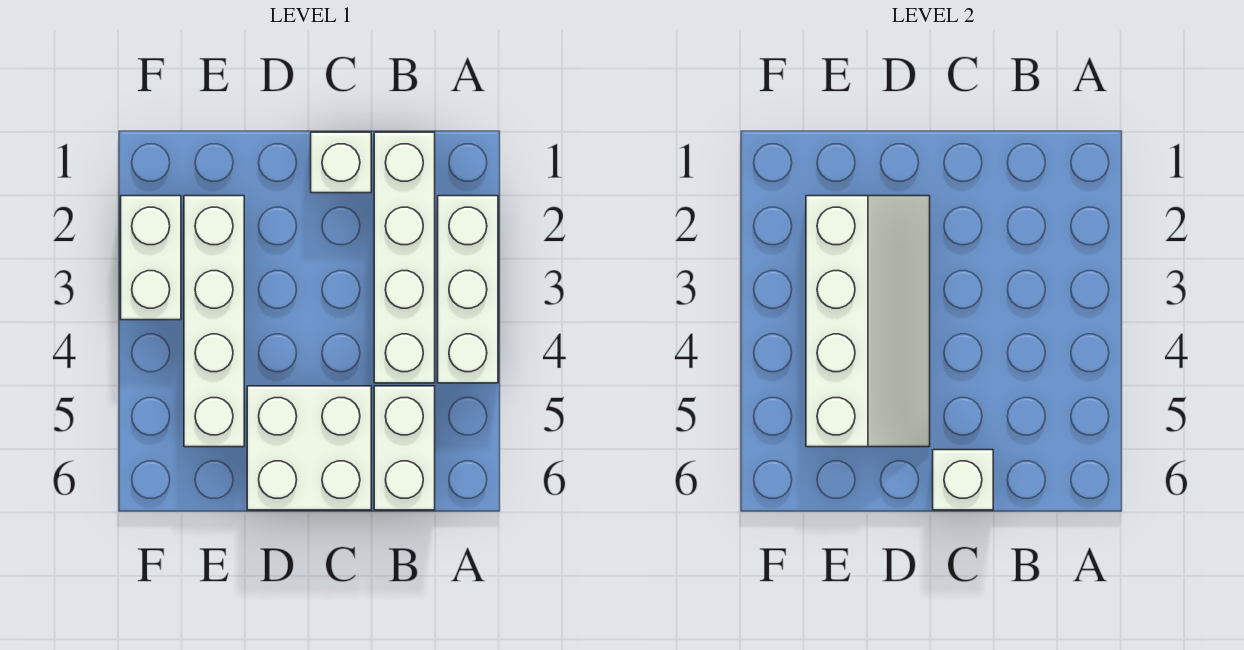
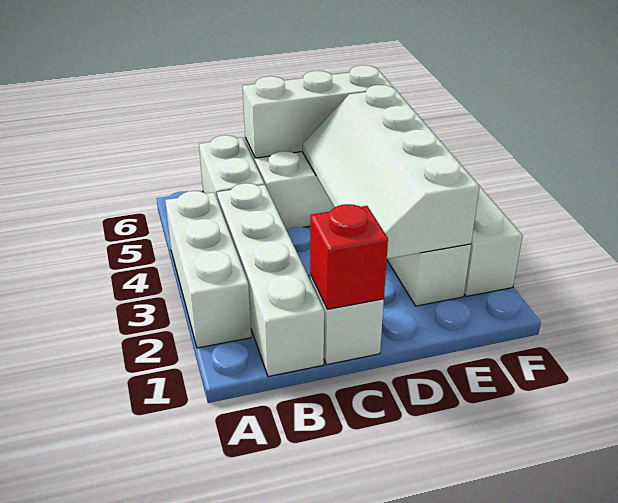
none -> red 1x1 brick [310,204,388,309]
white 1x1 brick [933,450,993,510] -> white 1x3 brick [243,65,394,158]

